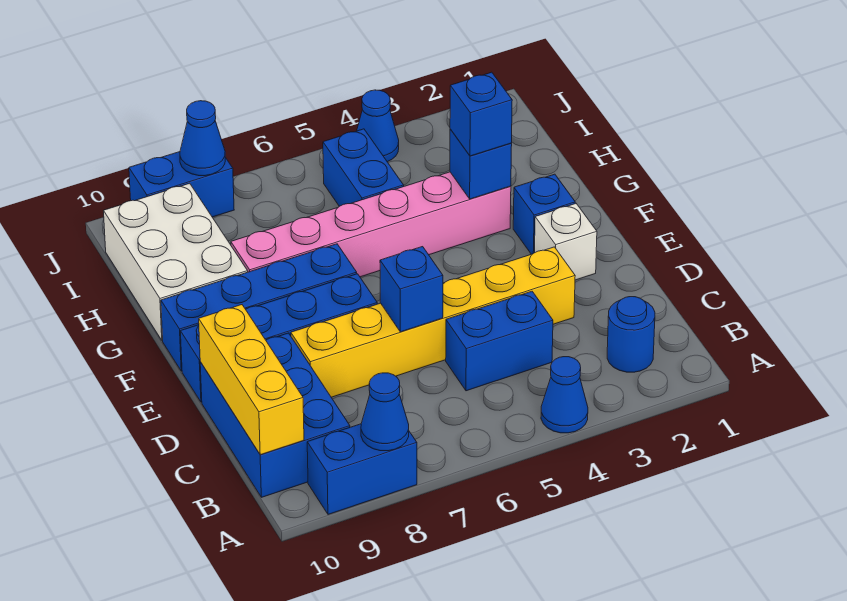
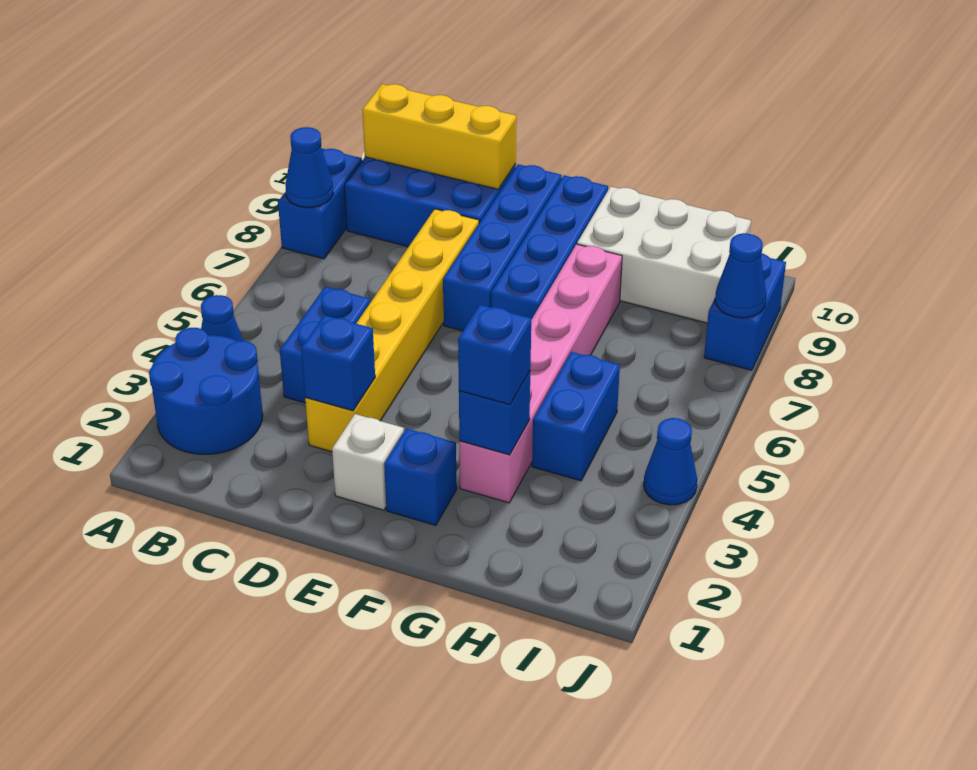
blue 1x1 round brick [607,297,655,372] -> blue 2x2 round brick [149,328,263,454]
blue 1x1 brick [380,247,443,332] -> blue 1x1 brick moved to [301,315,375,411]
blue 1x2 brick [323,129,404,206] -> blue 1x2 brick turned to [532,352,620,481]

